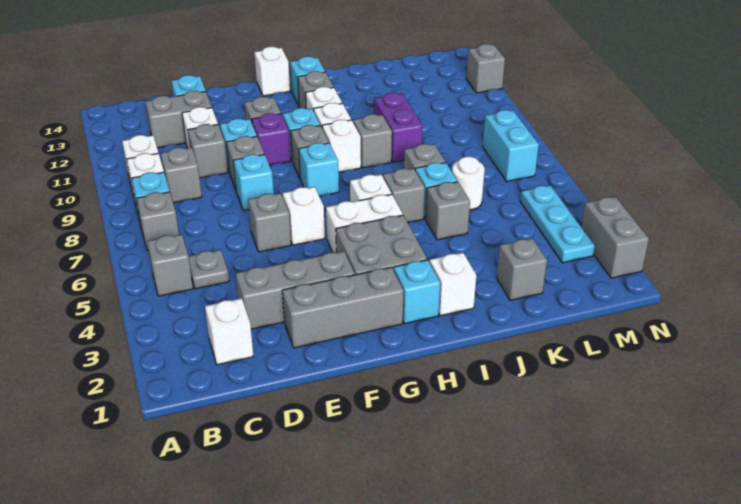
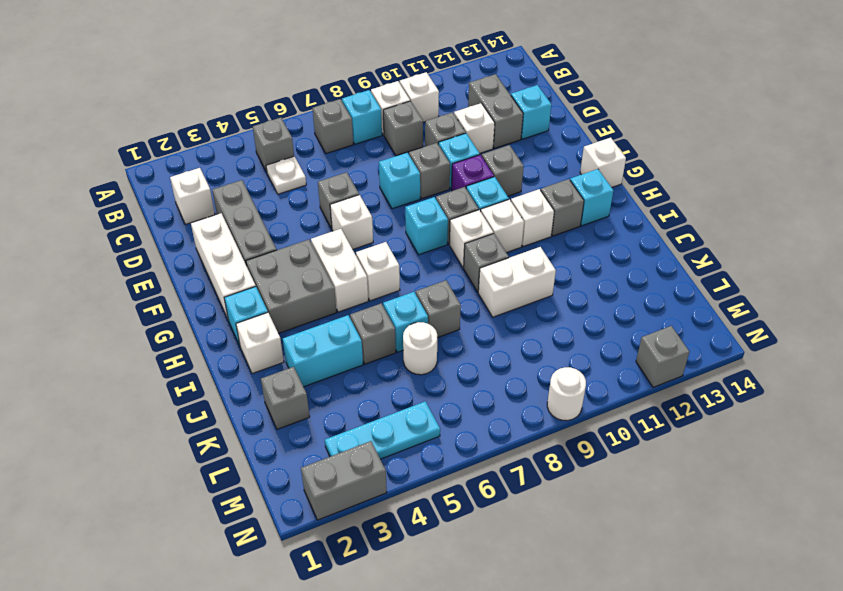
grey 1x1 plate [189,250,229,289] -> white 1x1 plate [266,156,306,194]
grey 1x3 brick [282,267,403,348] -> white 1x3 brick [191,213,256,321]
grey 1x1 brick [383,168,425,223] -> none
purple 1x2 brick [374,93,423,162] -> white 1x2 brick [478,247,556,317]
cyan 1x2 brick [483,110,539,181] -> cyan 1x2 brick moved to [283,315,363,387]
none -> white 1x1 round brick [547,367,586,421]

